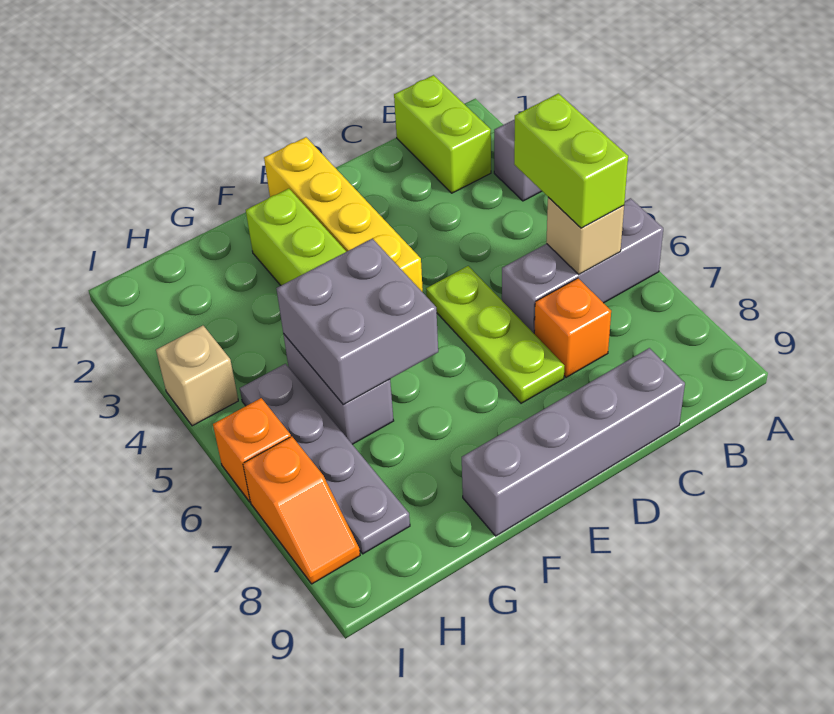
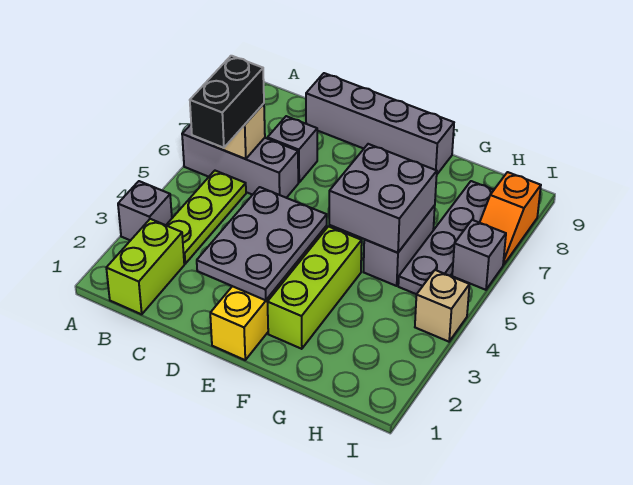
lime 1x2 brick [514,93,628,228] -> black 1x2 brick [190,56,264,148]
orange 1x1 brick [534,278,611,377] -> grey 1x1 brick [267,116,317,182]
none -> grey 2x3 plate [197,187,327,300]
lime 1x3 plate [426,266,564,403] -> lime 1x3 plate moved to [166,171,246,264]
orange 1x1 brick [213,398,291,502] -> grey 1x1 brick [452,220,506,290]
orange 1x2 slope [243,436,360,584] -> orange 1x2 slope turned to [480,172,541,265]

